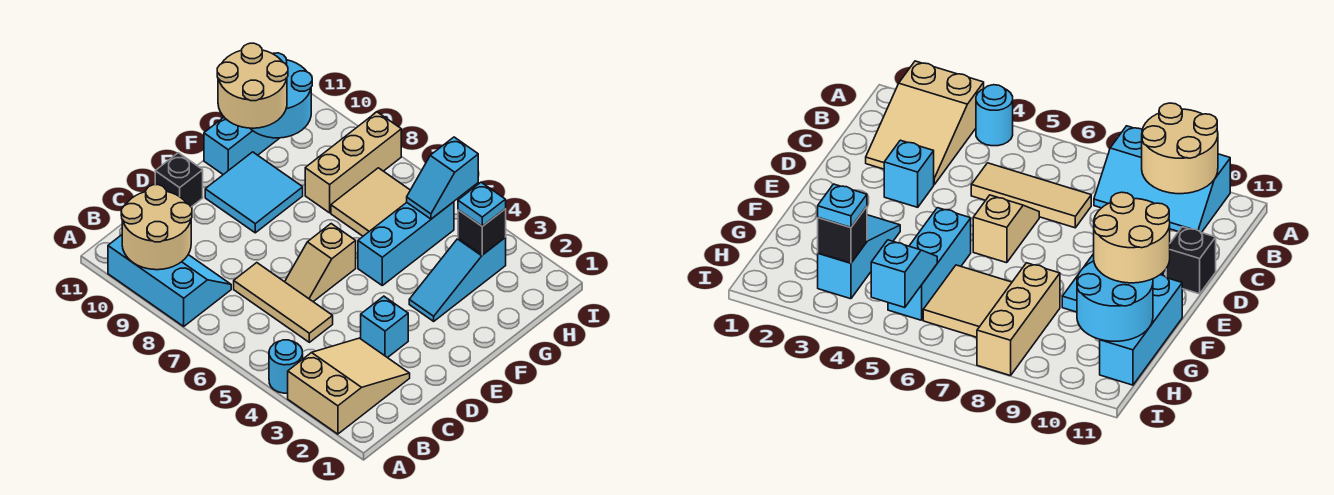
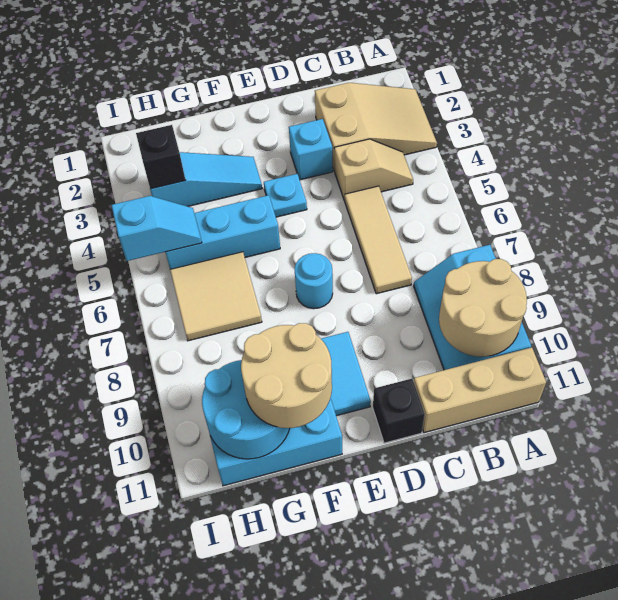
tan 2x3 slope [288,338,410,434] -> tan 2x3 slope turned to [315,83,437,171]
cyan 1x1 round brick [269,340,303,393] -> cyan 1x1 round brick moved to [295,253,333,309]
tan 1x2 slope [285,224,356,302] -> tan 1x2 slope moved to [334,139,413,200]
tan 1x3 brick [305,112,401,213] -> tan 1x3 brick moved to [414,348,546,433]
cyan 1x1 plate [458,182,506,226] -> cyan 1x1 plate moved to [264,174,307,217]

